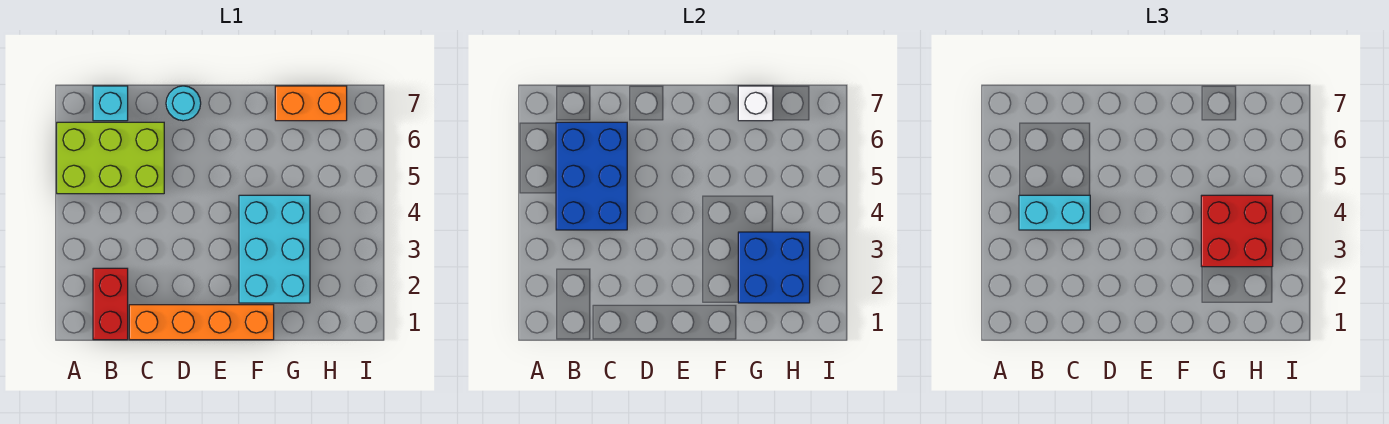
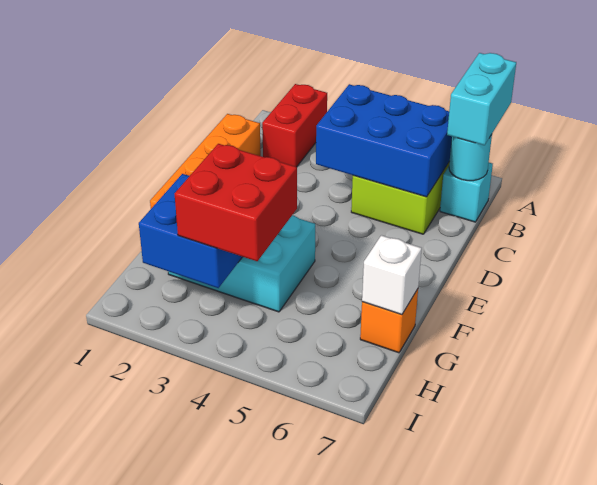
red 1x2 brick [93,268,128,340] -> red 1x2 brick turned to [262,84,327,167]
cyan 1x2 brick [1019,195,1090,230] -> cyan 1x2 brick moved to [447,53,516,145]
cyan 1x1 round brick [166,86,201,121] -> cyan 1x1 round brick moved to [449,134,492,181]
orange 1x2 brick [275,86,347,121] -> orange 1x1 brick [360,289,418,353]

